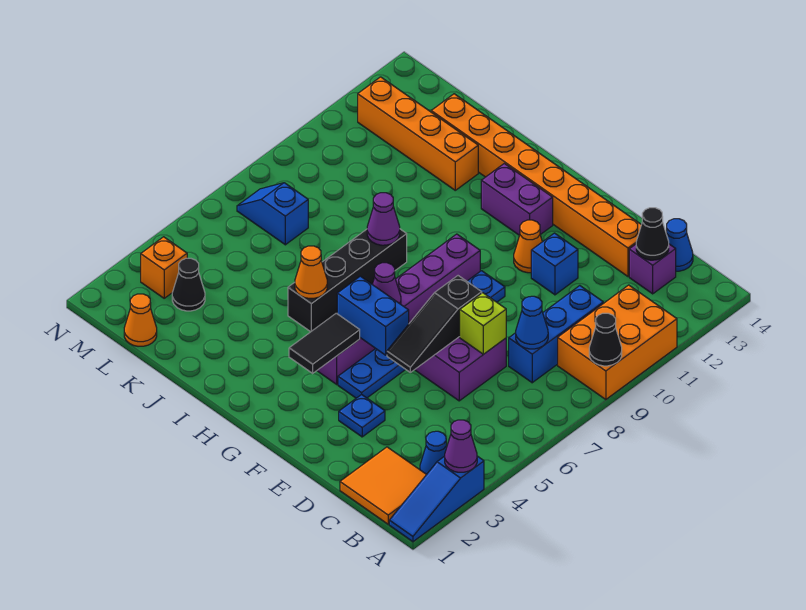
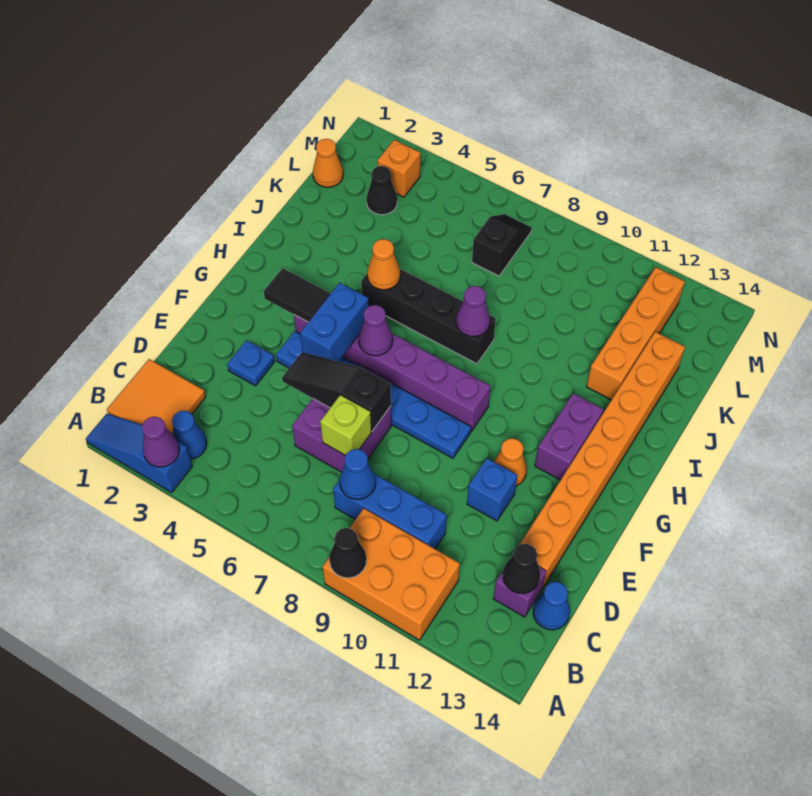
blue 1x2 slope [237,183,308,245] -> black 1x2 slope [472,214,532,276]

